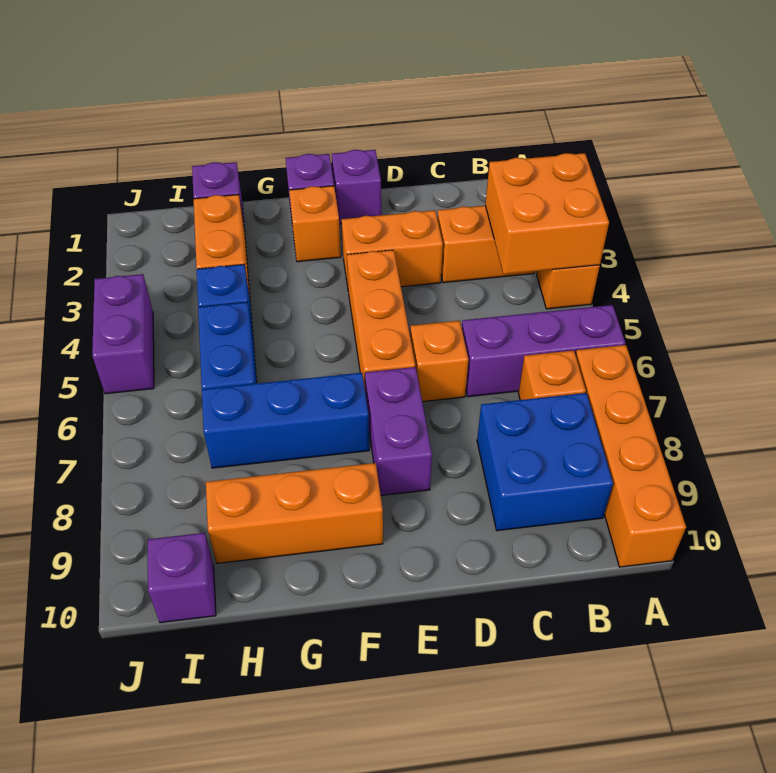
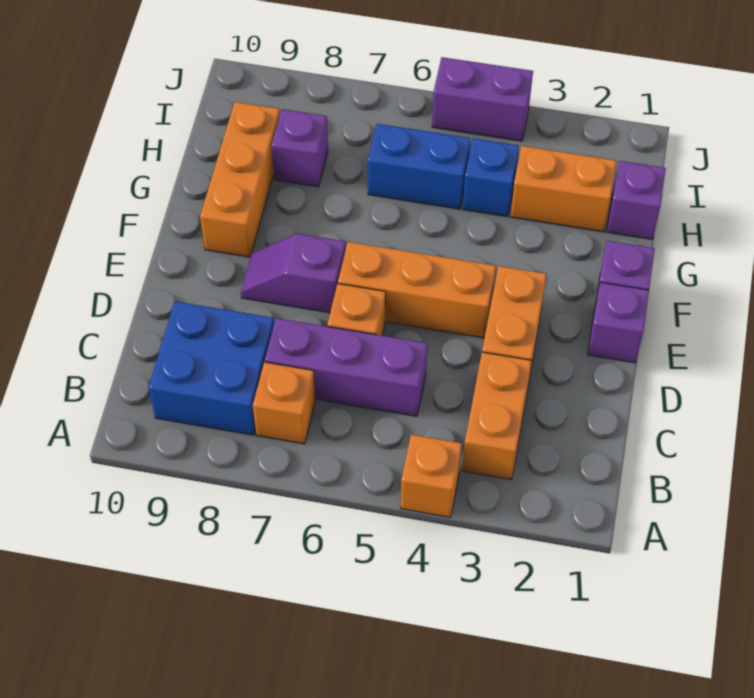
orange 2x2 brick [485,153,609,274] -> none
purple 1x3 brick [462,305,625,397] -> purple 1x3 brick turned to [265,318,427,416]
orange 1x4 brick [576,345,686,567] -> none
purple 1x2 brick [365,367,432,495] -> purple 1x2 slope [241,234,346,313]
orange 1x1 brick [289,186,341,262] -> none
blue 1x3 brick [202,373,369,468] -> none
purple 1x1 brick [148,533,216,623] -> purple 1x1 brick moved to [272,109,328,187]

